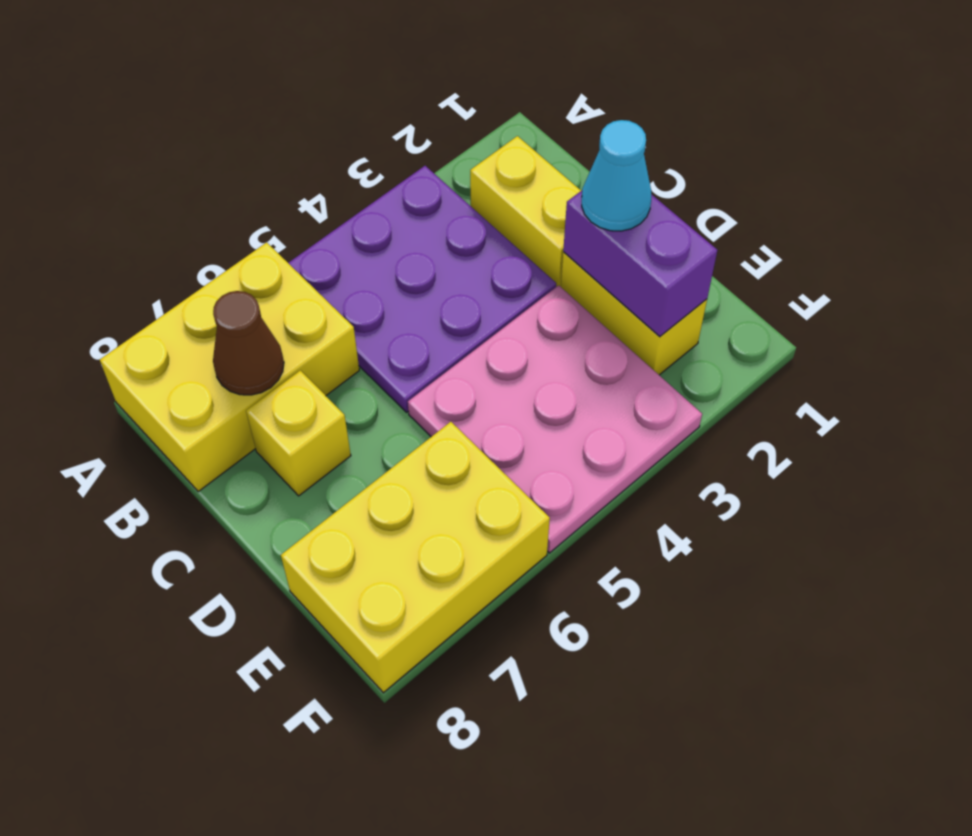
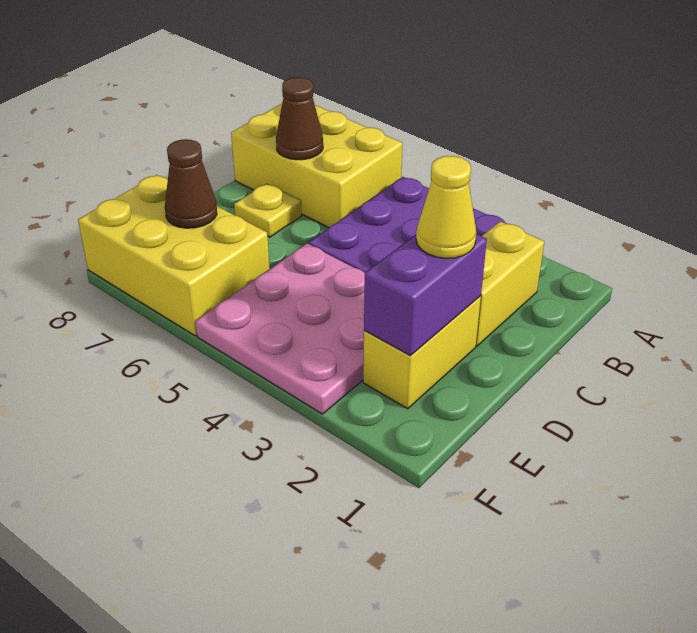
yellow 1x1 brick [246,370,351,496] -> yellow 1x1 plate [234,184,302,237]
cyan 1x1 cone [582,120,651,231] -> yellow 1x1 cone [416,156,476,258]
none -> brown 1x1 cone [165,139,217,228]

